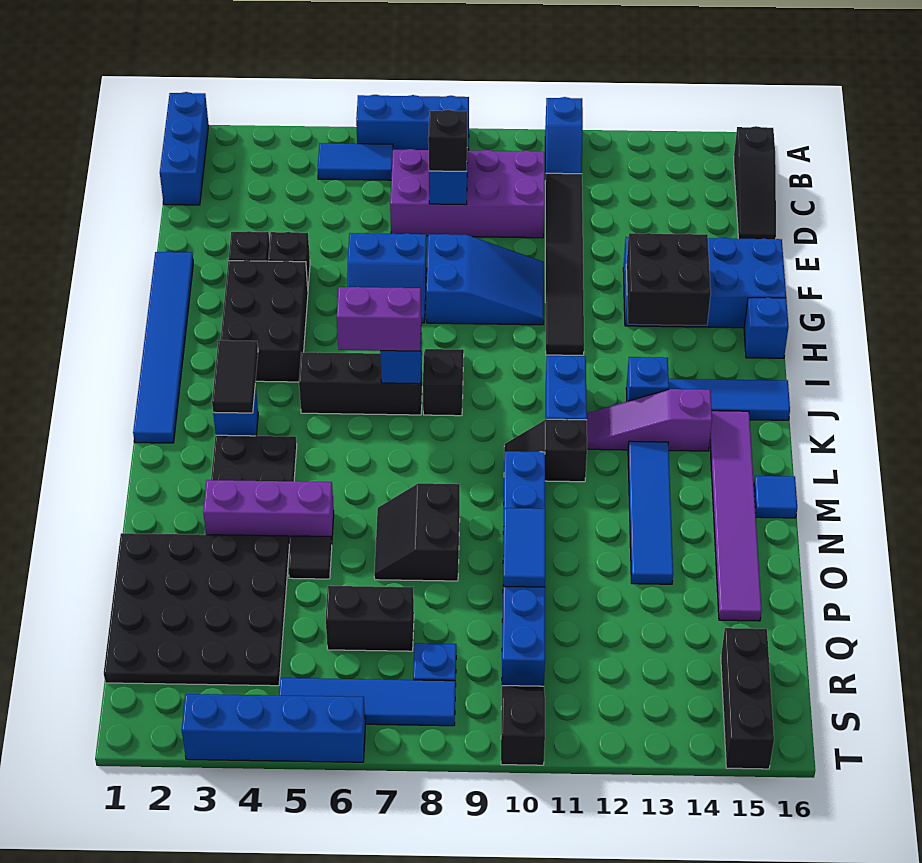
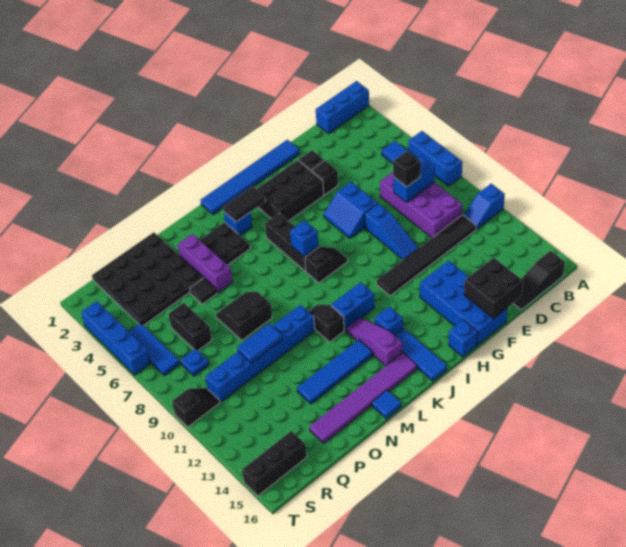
blue 2x3 slope [426,234,544,325] -> blue 1x3 slope [364,204,418,260]
black 2x2 brick [626,233,711,325] -> black 2x2 brick moved to [464,258,523,319]
purple 1x2 brick [337,287,421,351] -> none
blue 1x4 tile [279,678,455,726] -> blue 1x3 tile [129,323,180,376]

